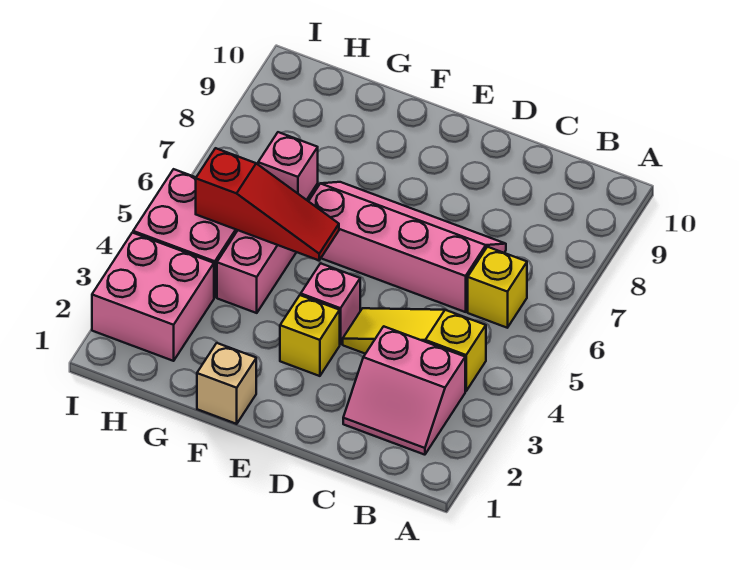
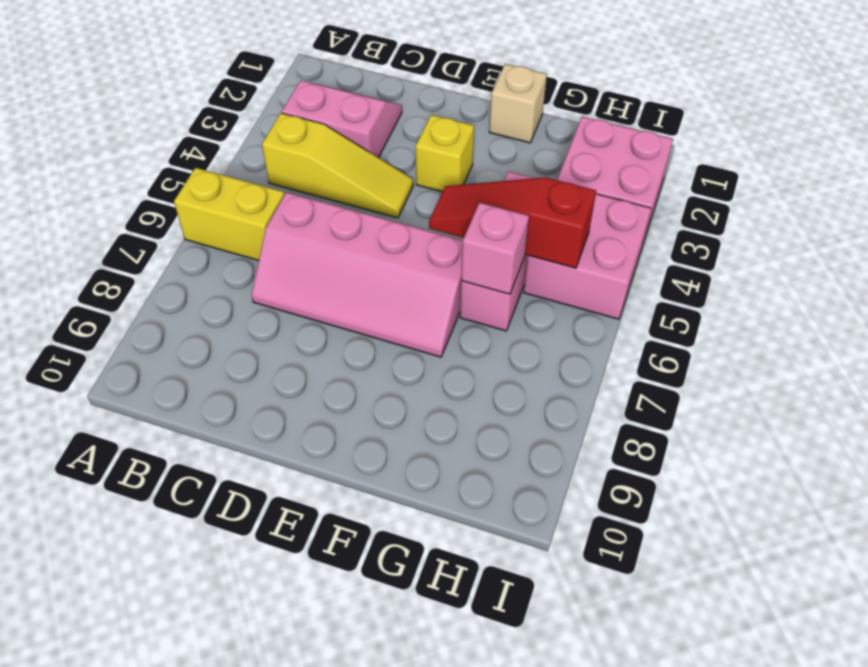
yellow 1x1 brick [468,247,527,328] -> yellow 1x2 brick [174,168,284,260]
pink 1x1 brick [301,263,360,344] -> none

